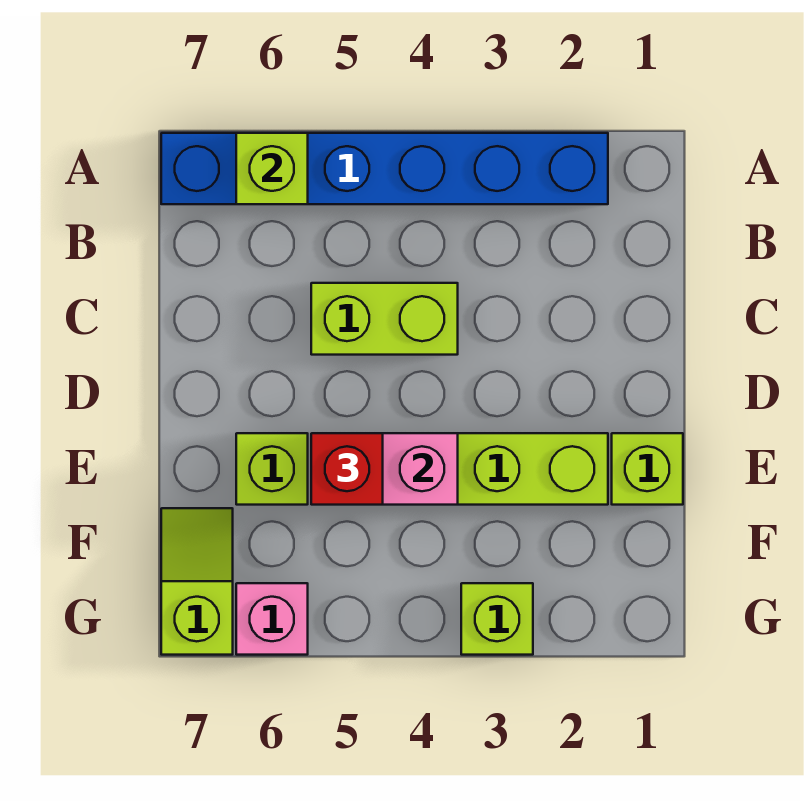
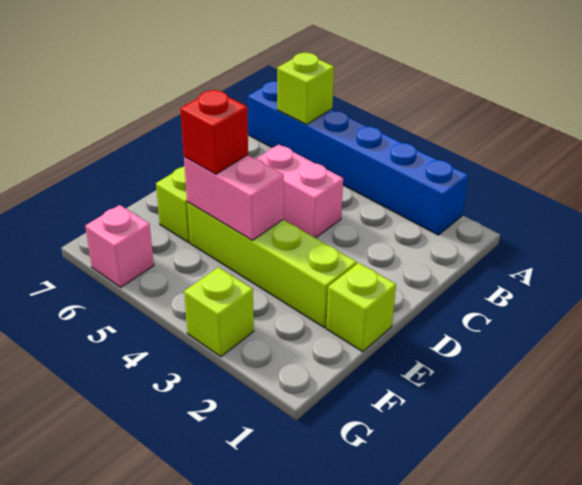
lime 1x2 brick [311,283,458,355] -> pink 1x2 brick [256,145,343,238]
lime 1x2 slope [161,508,233,655] -> none

